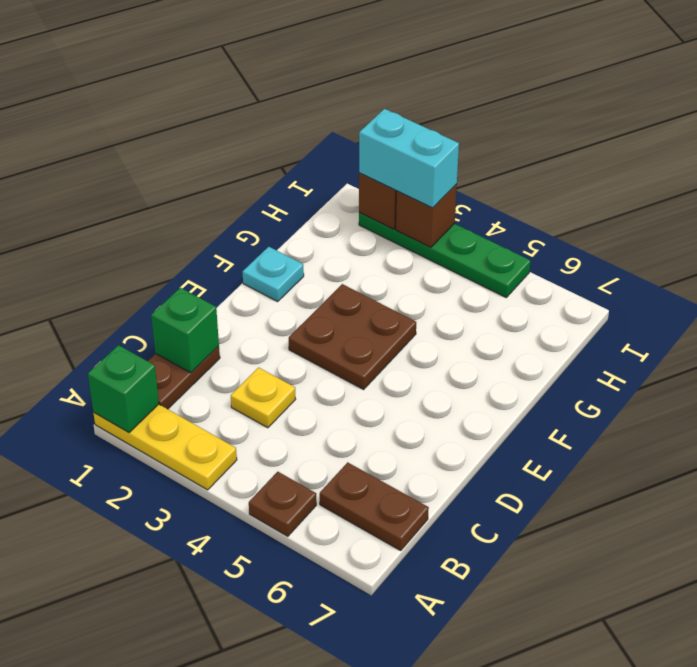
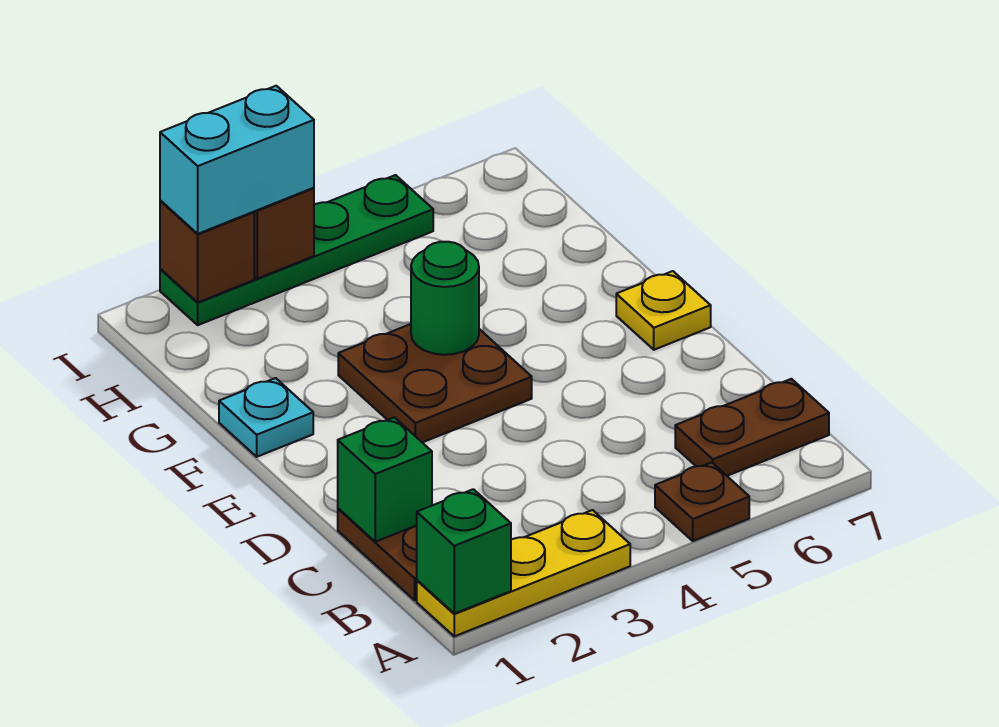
yellow 1x1 plate [231,368,296,428] -> yellow 1x1 plate moved to [616,271,711,350]
none -> green 1x1 round brick [411,242,479,355]

